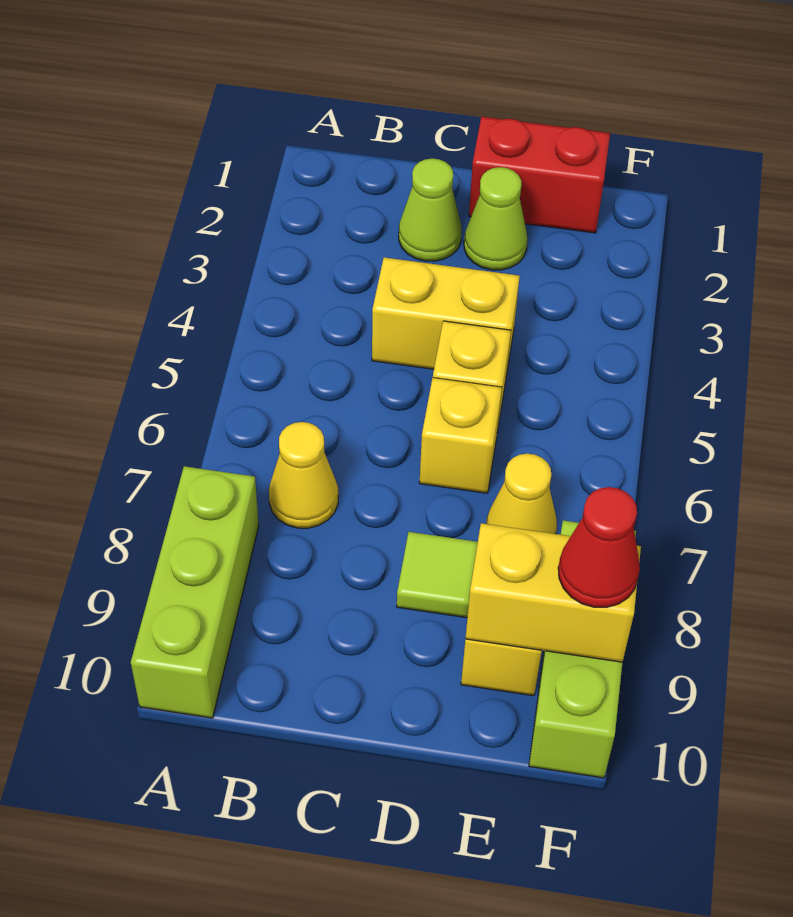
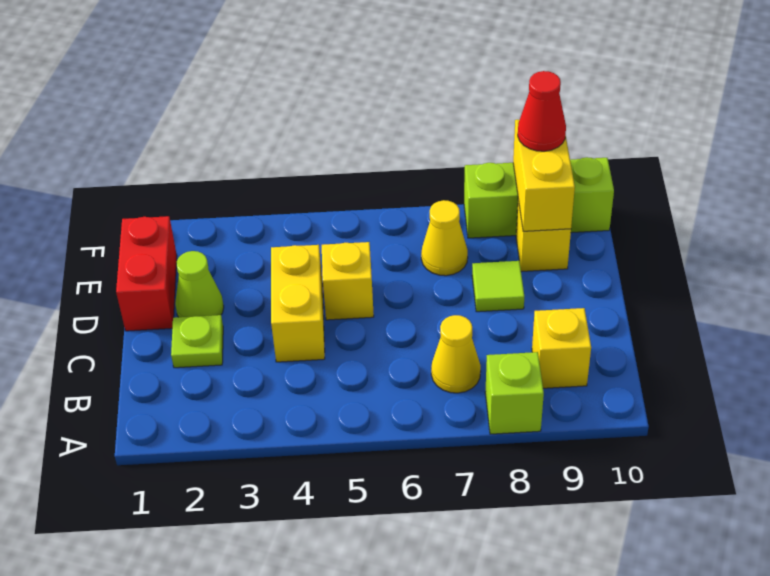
lime 1x3 brick [131,466,259,718] -> lime 1x1 brick [485,352,544,434]
lime 1x1 cone [399,158,462,261] -> lime 1x1 plate [171,315,223,368]
yellow 1x1 brick [419,378,502,493] -> yellow 1x1 brick moved to [532,308,591,388]

